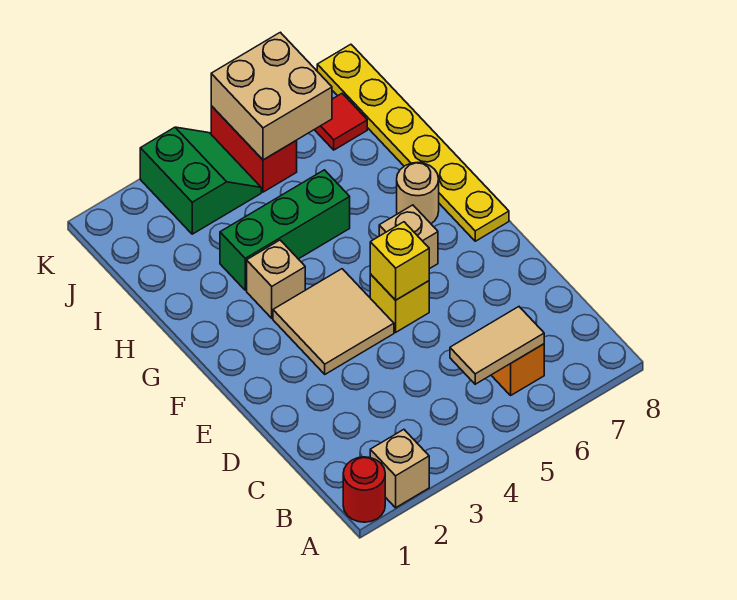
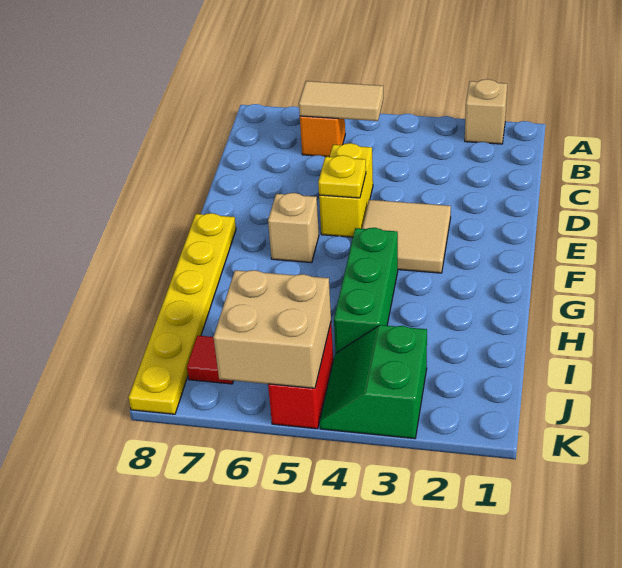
red 1x1 round brick [343,457,385,522] -> none
yellow 1x1 brick [370,274,429,332] -> yellow 1x2 brick [319,143,373,237]
yellow 1x1 brick [370,222,429,300] -> yellow 1x1 plate [318,155,366,198]
tan 1x1 brick [247,240,305,318] -> none
tan 1x1 round brick [397,162,439,223] -> none
green 1x3 brick [220,170,350,290] -> green 1x3 brick turned to [334,228,398,353]

